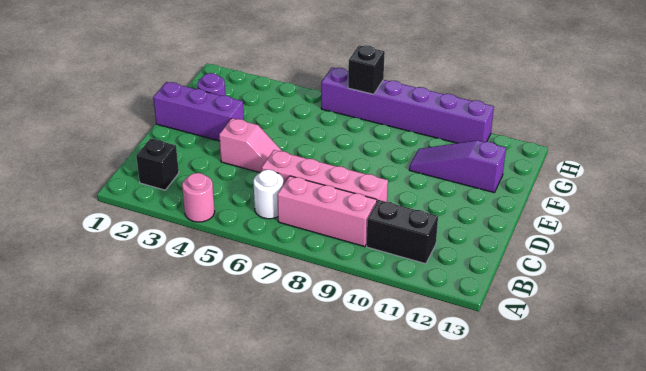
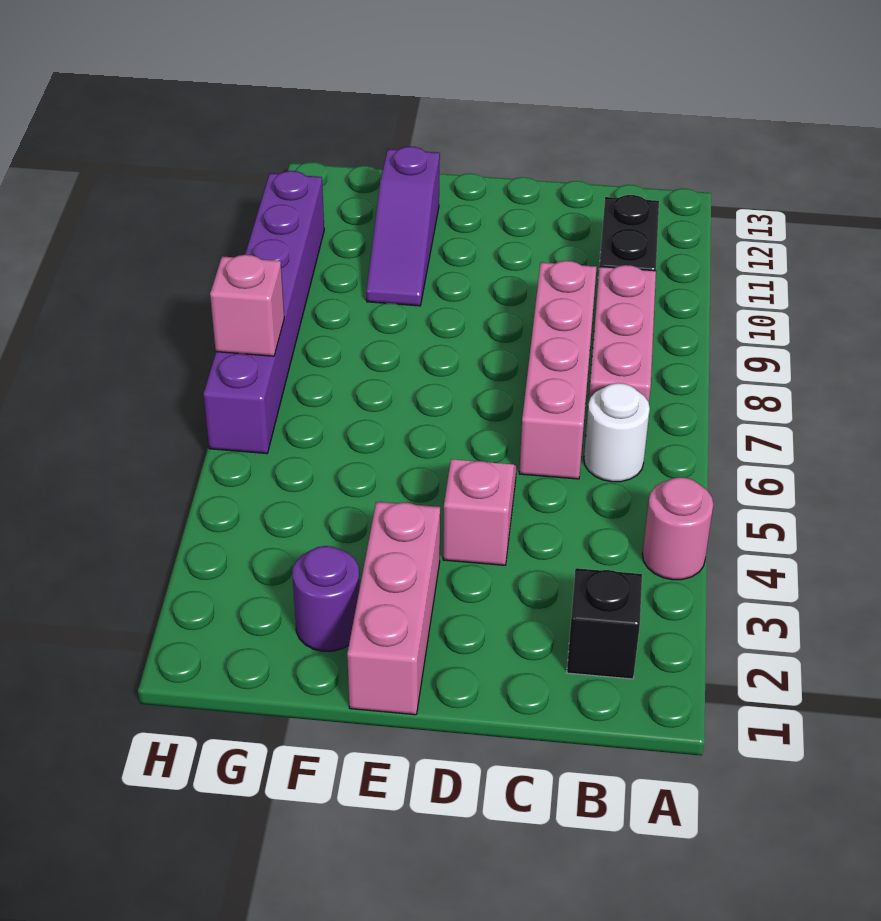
purple 1x3 brick [153,82,244,141] -> pink 1x3 brick [347,502,440,715]
black 1x1 brick [348,45,385,94] -> pink 1x1 brick [210,255,284,356]

